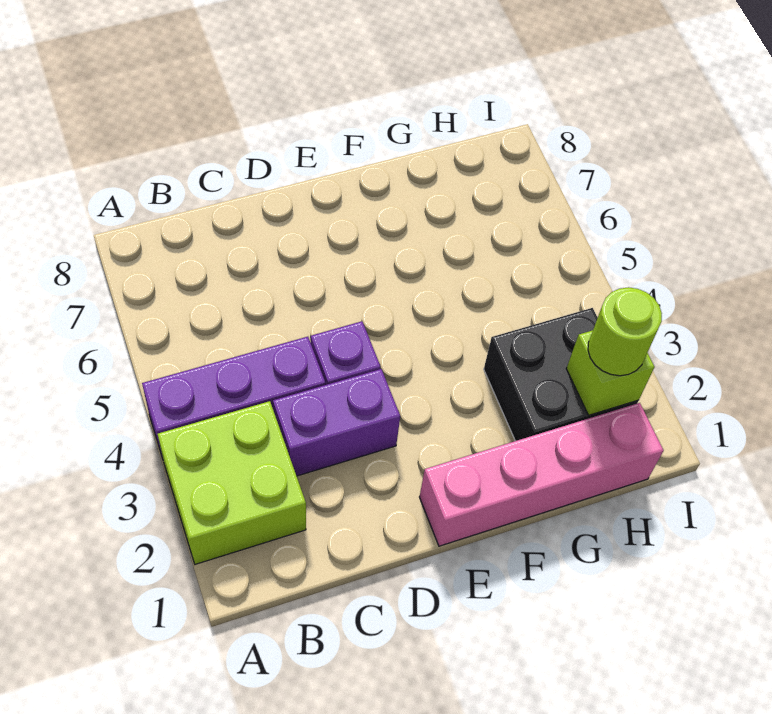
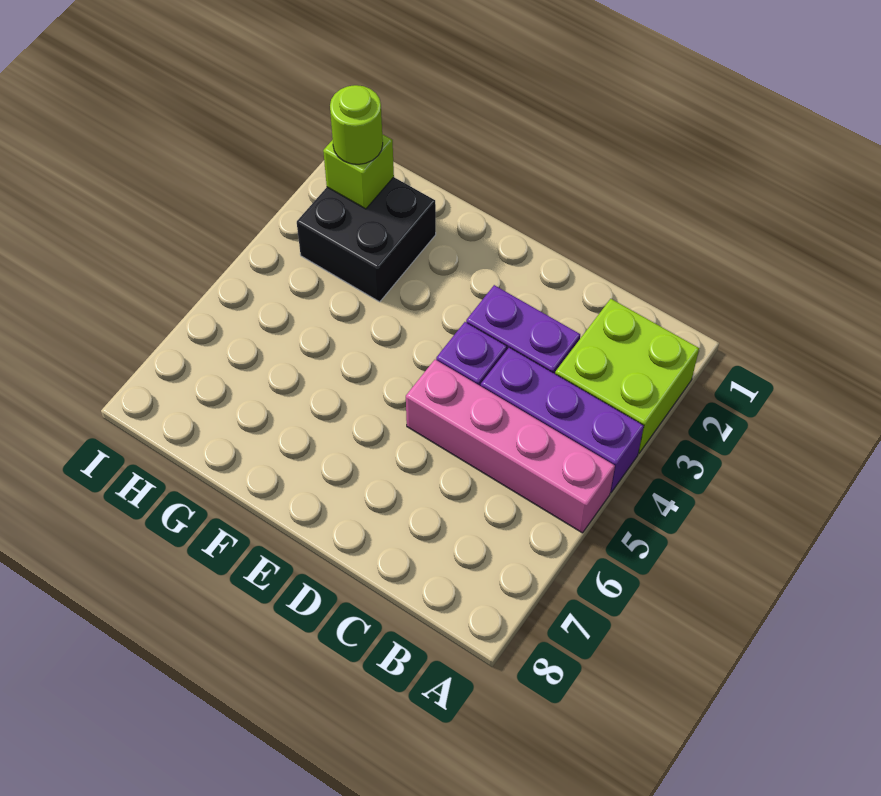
pink 1x4 brick [420,403,664,546] -> pink 1x4 brick moved to [406,360,615,533]

